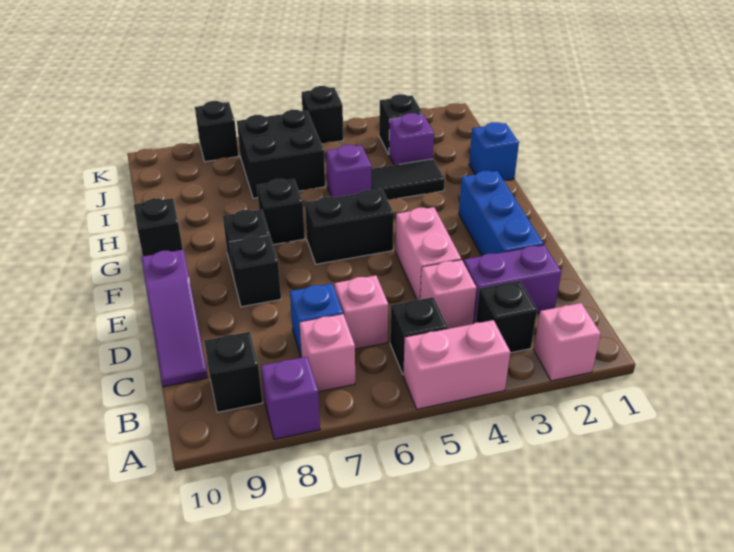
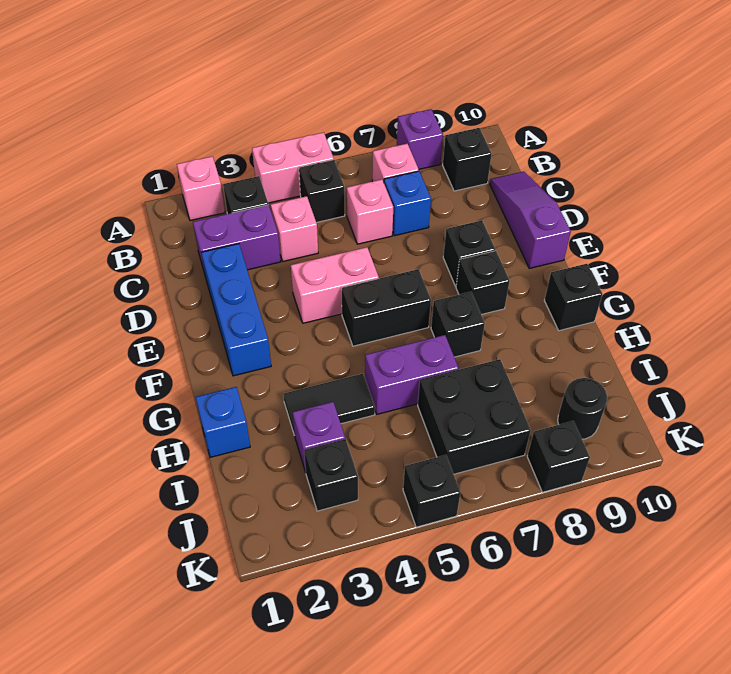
pink 1x2 brick [395,207,461,299] -> pink 1x2 brick turned to [291,247,379,323]
purple 1x1 brick [326,145,371,197] -> purple 1x2 brick [365,335,459,414]
none -> black 1x1 round brick [558,378,607,439]

